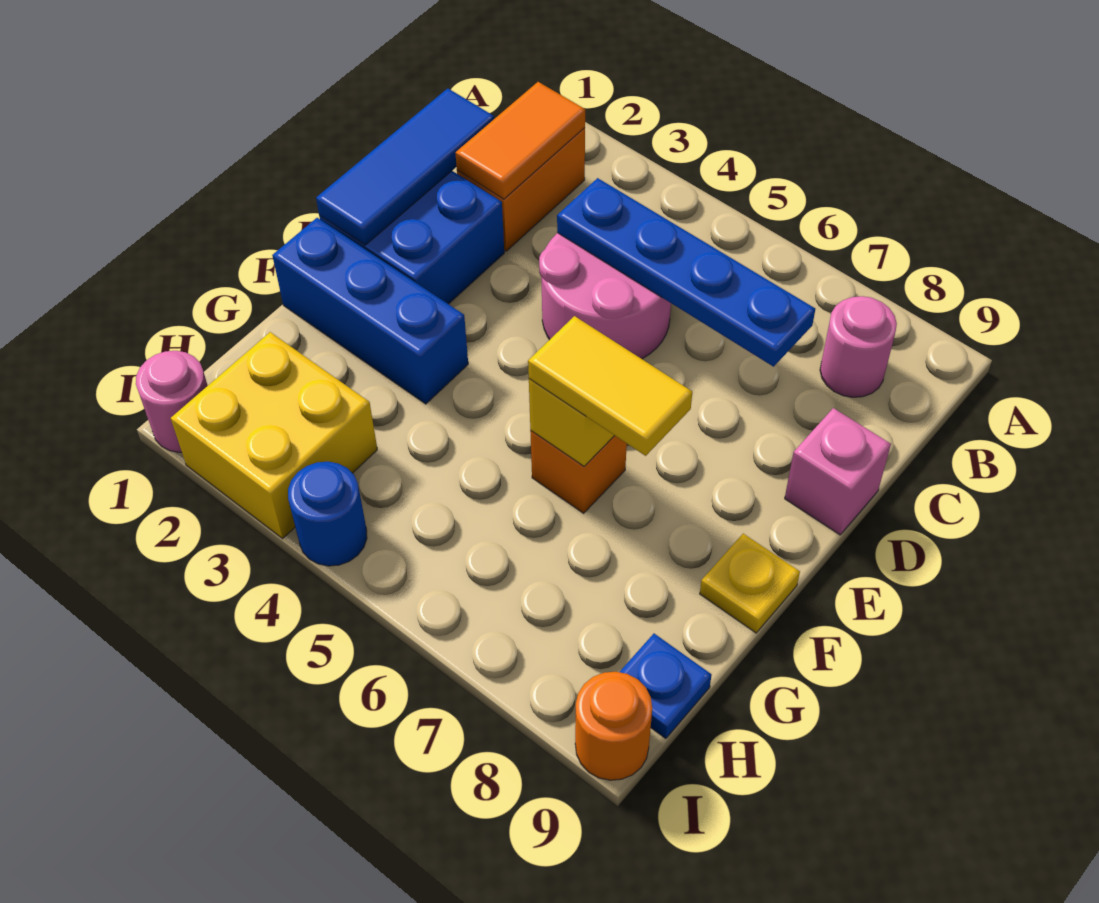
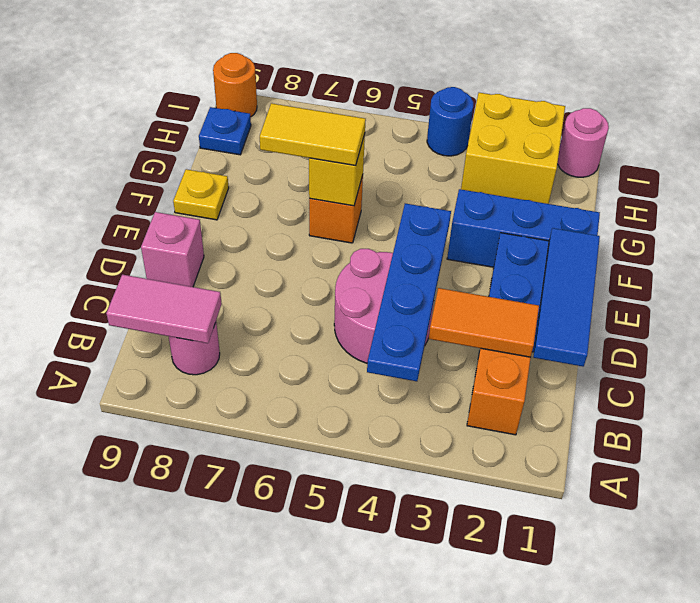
orange 1x2 tile [455,82,585,199] -> orange 1x2 tile turned to [429,288,539,357]
none -> pink 1x2 tile [106,275,222,343]
blue 1x4 plate [557,178,815,367] -> blue 1x4 plate turned to [367,203,451,381]

